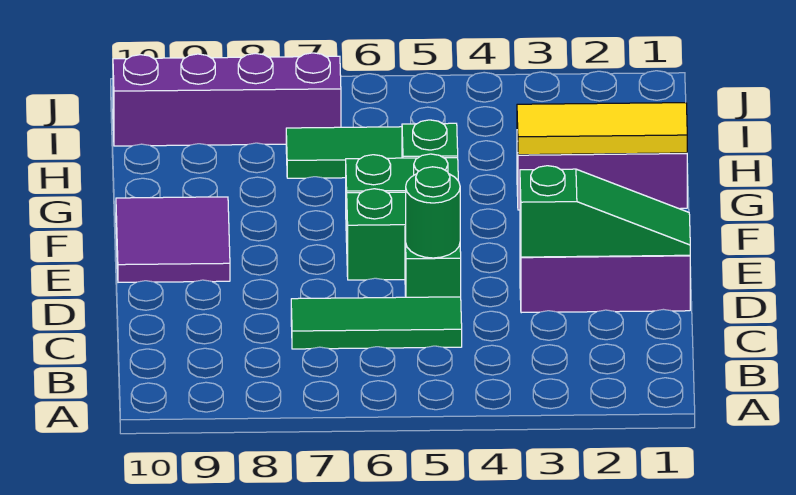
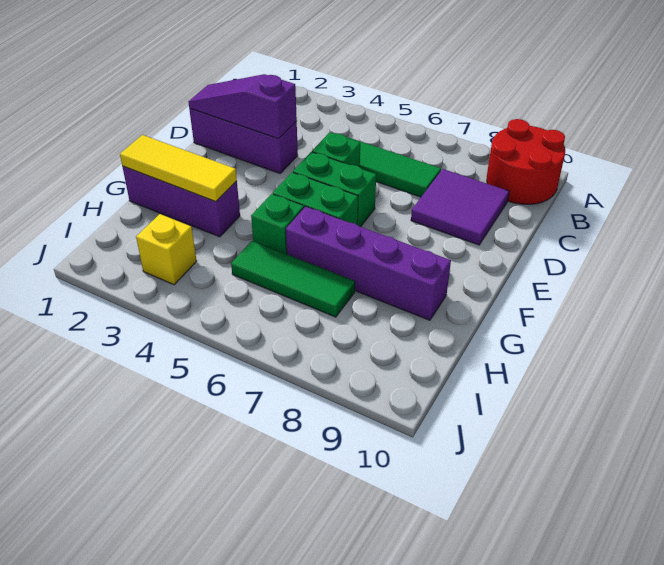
none -> red 2x2 round brick [487,119,565,204]
green 1x3 slope [520,166,690,257] -> purple 1x3 slope [188,74,297,139]
green 1x1 round brick [406,167,460,258] -> none
purple 2x2 tile [116,197,230,282] -> purple 2x2 tile moved to [411,169,509,245]
none -> yellow 1x1 brick [136,214,197,285]
purple 1x4 brick [113,53,341,146] -> purple 1x4 brick moved to [286,207,451,320]

